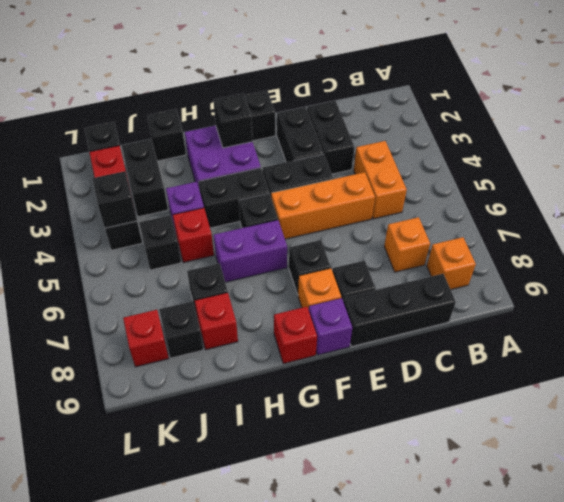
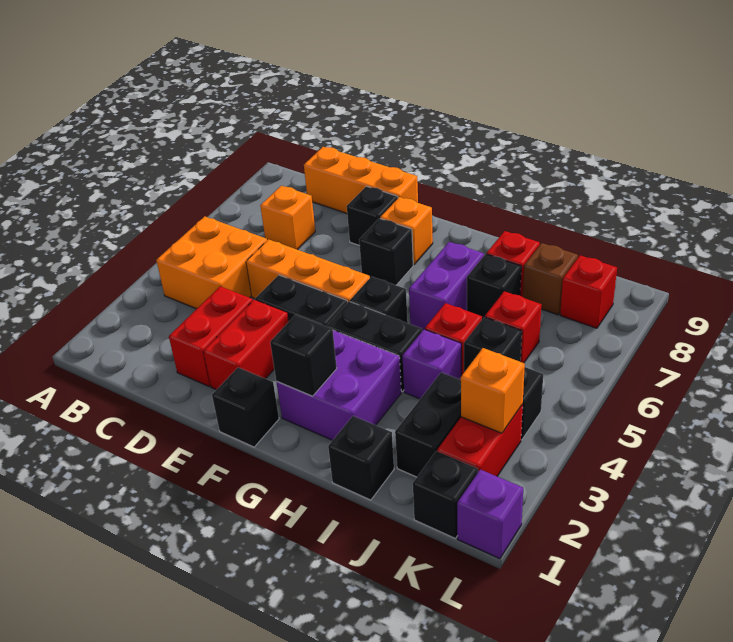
orange 1x1 brick [427,237,476,290] -> orange 1x1 brick moved to [461,348,525,433]
orange 1x2 brick [354,141,407,219] -> orange 2x2 brick [156,216,267,309]
black 1x3 brick [343,274,456,347] -> orange 1x3 brick [304,147,418,213]
black 1x2 brick [307,101,354,174] -> red 1x2 brick [169,286,253,386]
black 1x2 brick [277,107,323,162] -> red 1x2 brick [204,300,289,390]
purple 1x1 brick [309,298,352,355] -> purple 1x1 brick moved to [457,470,523,559]
purple 1x2 brick [214,220,287,282] -> purple 1x2 brick turned to [409,242,484,330]
red 1x1 brick [274,307,317,364] -> red 1x1 brick moved to [485,291,542,363]
black 1x1 brick [159,301,204,358] -> brown 1x1 brick [523,243,578,315]
black 1x1 brick [92,171,137,228] -> none

